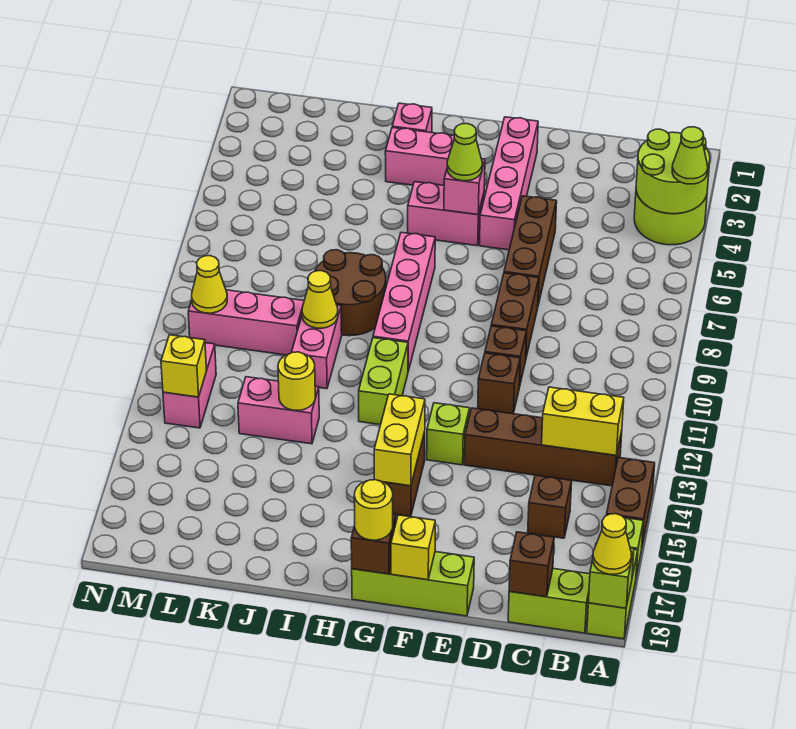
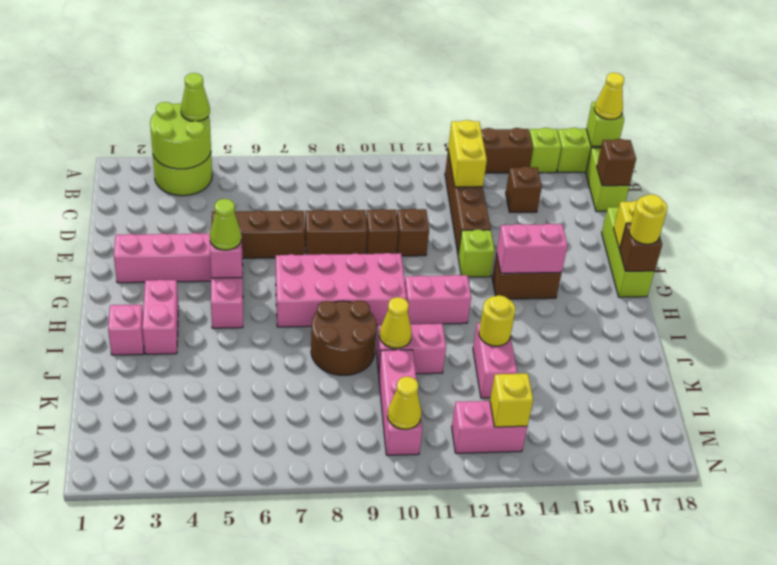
yellow 1x2 brick [374,394,425,486] -> pink 1x2 brick [496,224,567,273]
pink 1x4 brick [373,232,435,371] -> pink 2x4 brick [276,253,407,327]
lime 1x2 brick [359,338,408,425] -> pink 1x2 brick [405,275,471,324]

